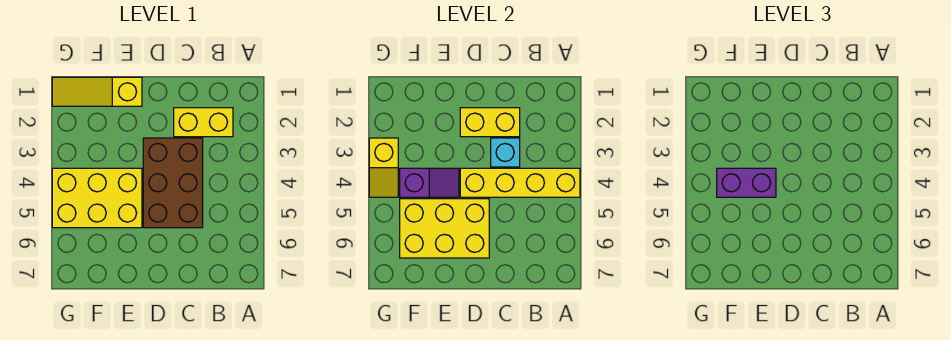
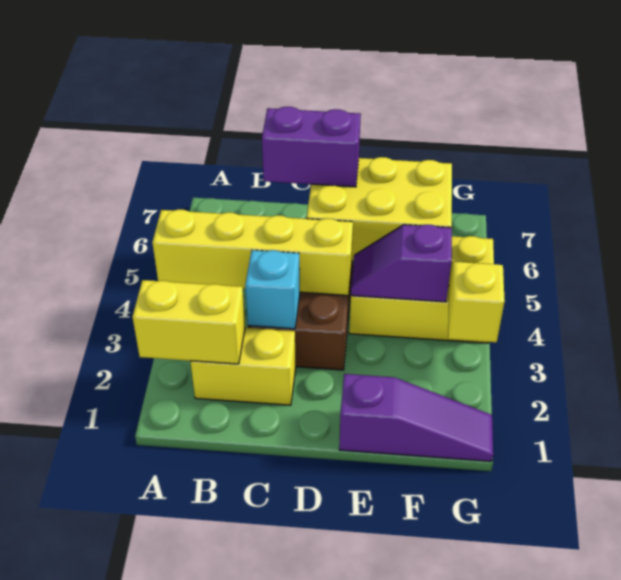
yellow 1x2 brick [460,108,520,137] -> yellow 1x2 brick moved to [133,280,245,364]
yellow 1x3 slope [52,77,142,106] -> purple 1x3 slope [339,374,493,461]
purple 1x2 brick [717,168,776,197] -> purple 1x2 brick moved to [262,107,361,187]

